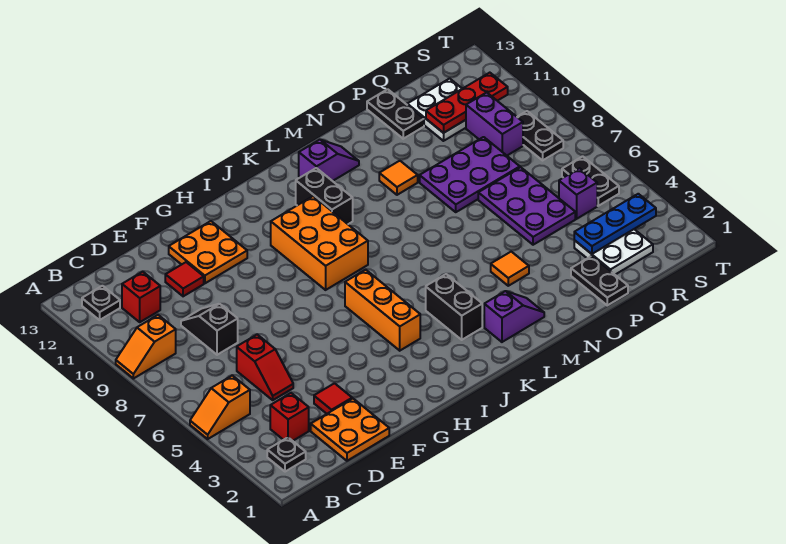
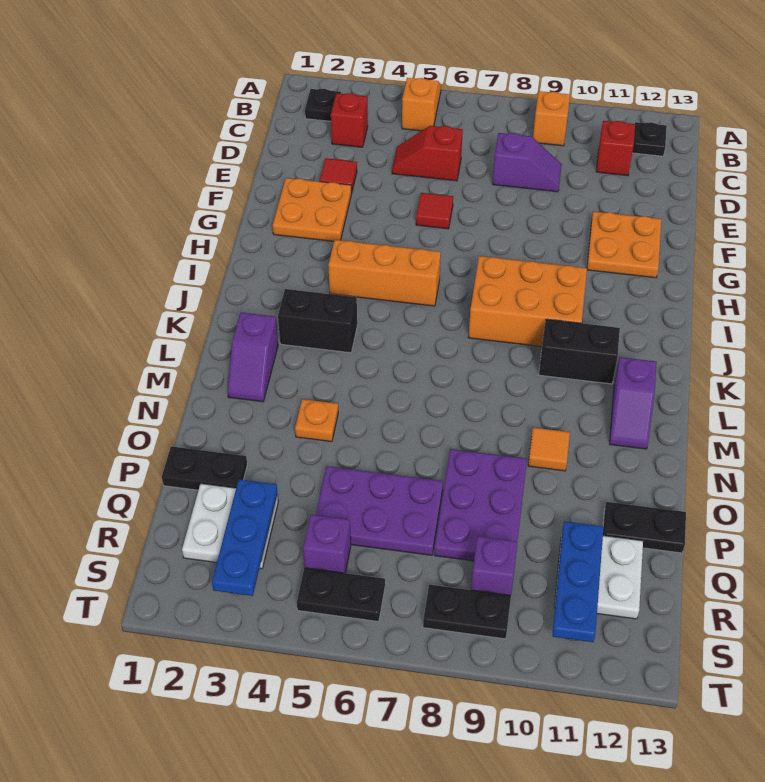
orange 2x2 plate [311,399,389,461] -> orange 2x2 plate moved to [273,178,352,241]
black 1x2 slope [181,304,238,355] -> purple 1x2 slope [493,133,562,192]
red 1x1 tile [165,262,204,296] -> red 1x1 tile moved to [416,193,453,229]
orange 1x1 tile [491,252,529,286] -> orange 1x1 plate [295,399,338,442]
red 1x3 plate [426,73,508,133] -> blue 1x3 plate [552,521,604,642]
purple 1x2 brick [466,92,523,155] -> purple 1x1 brick [471,536,518,595]

